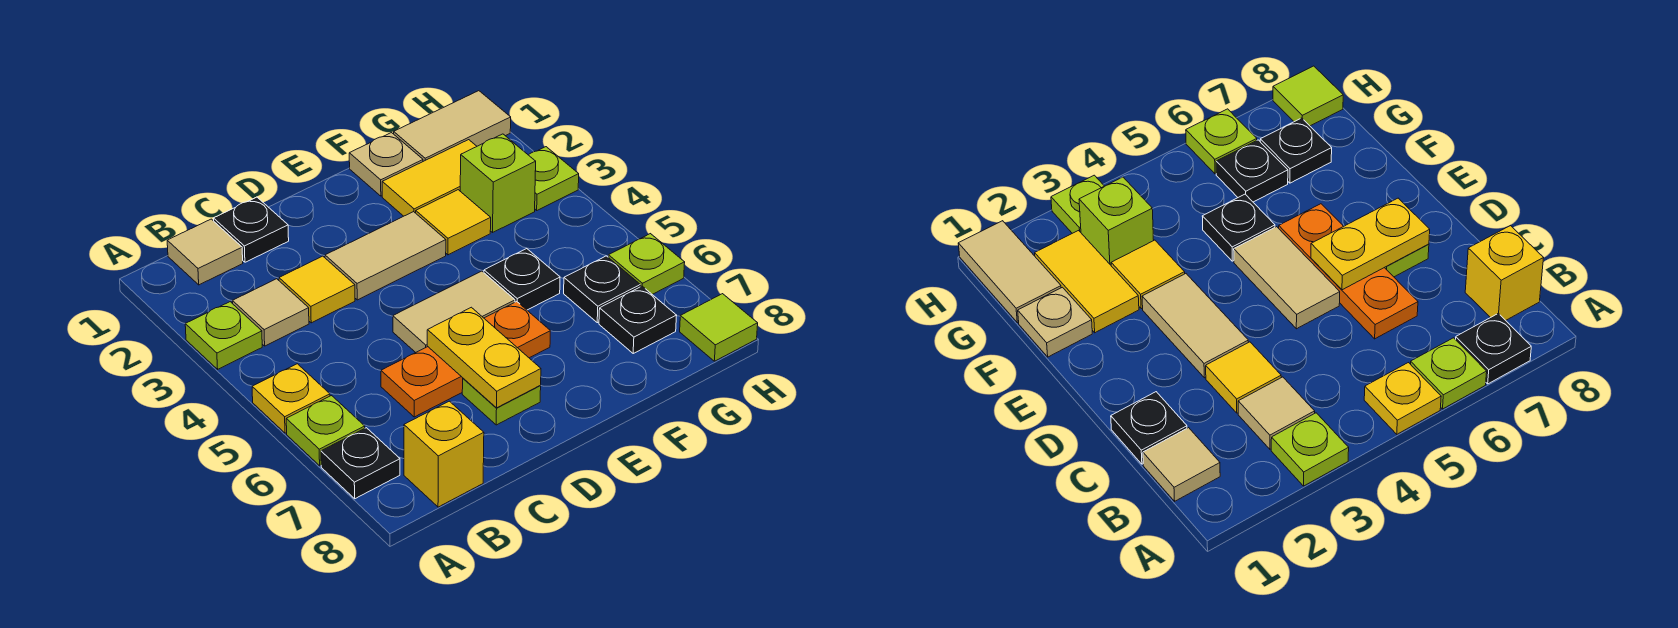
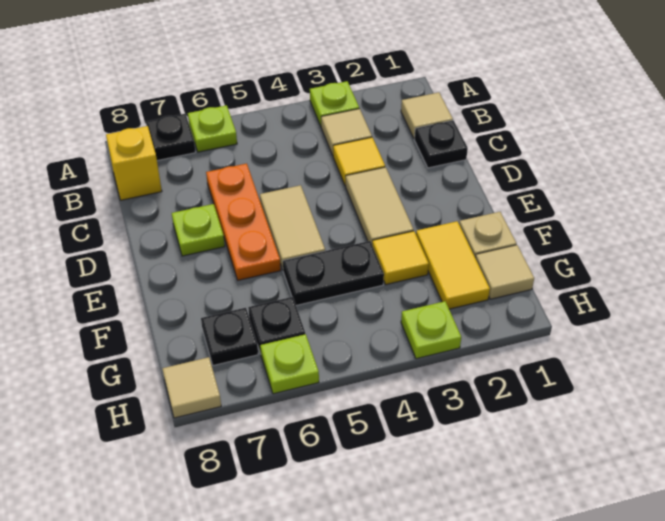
yellow 1x1 plate [252,364,330,433] -> none
yellow 1x2 plate [427,307,541,408] -> none
black 1x1 plate [484,249,560,310] -> black 1x2 plate [283,241,384,305]
tan 1x2 tile [394,91,511,161] -> tan 1x1 tile [475,245,534,299]
lime 1x1 brick [460,134,536,232] -> none
lime 1x1 tile [680,294,758,361] -> tan 1x1 tile [162,357,221,418]

